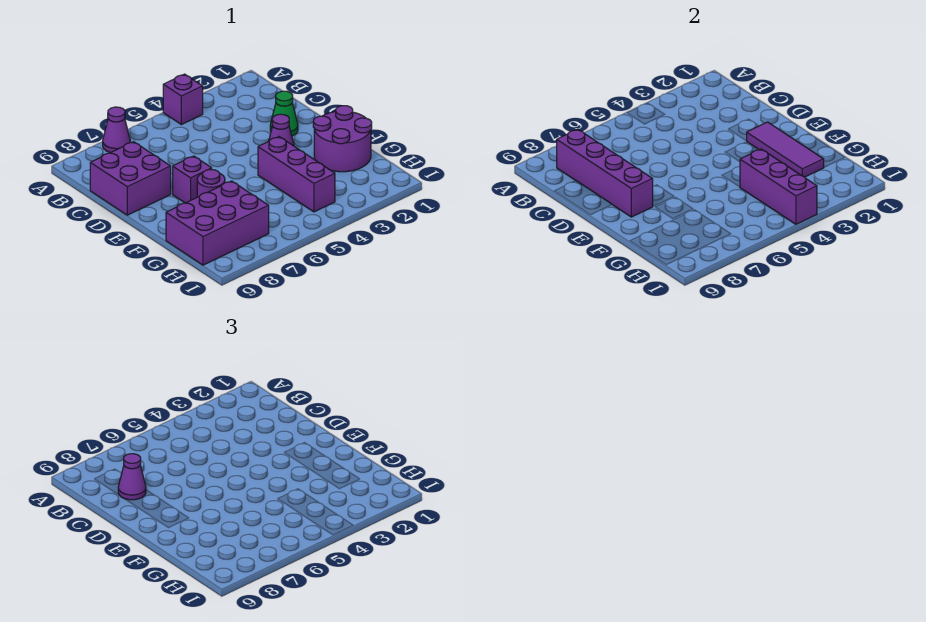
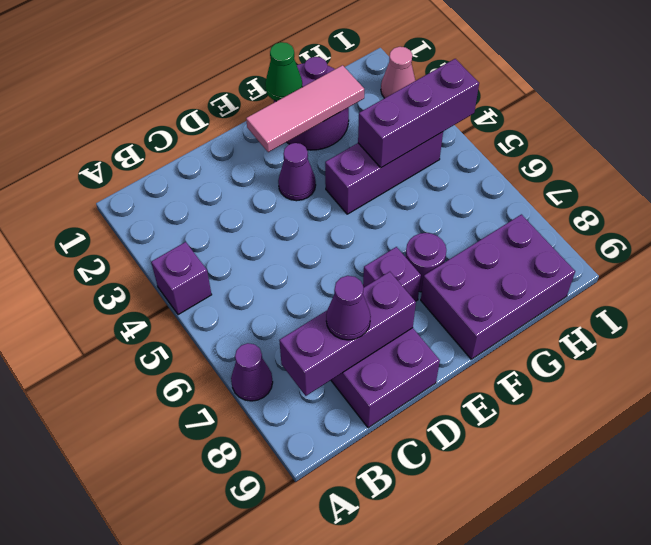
purple 1x4 brick [557,129,653,217] -> purple 1x3 brick [279,272,416,396]
green 1x1 cone [270,91,298,136] -> green 1x1 cone moved to [265,42,303,101]
purple 1x3 tile [747,122,824,177] -> pink 1x3 tile [246,65,364,152]
purple 2x3 brick [166,181,269,265] -> purple 2x3 brick turned to [421,214,575,359]
none -> pink 1x1 cone [381,47,415,98]

